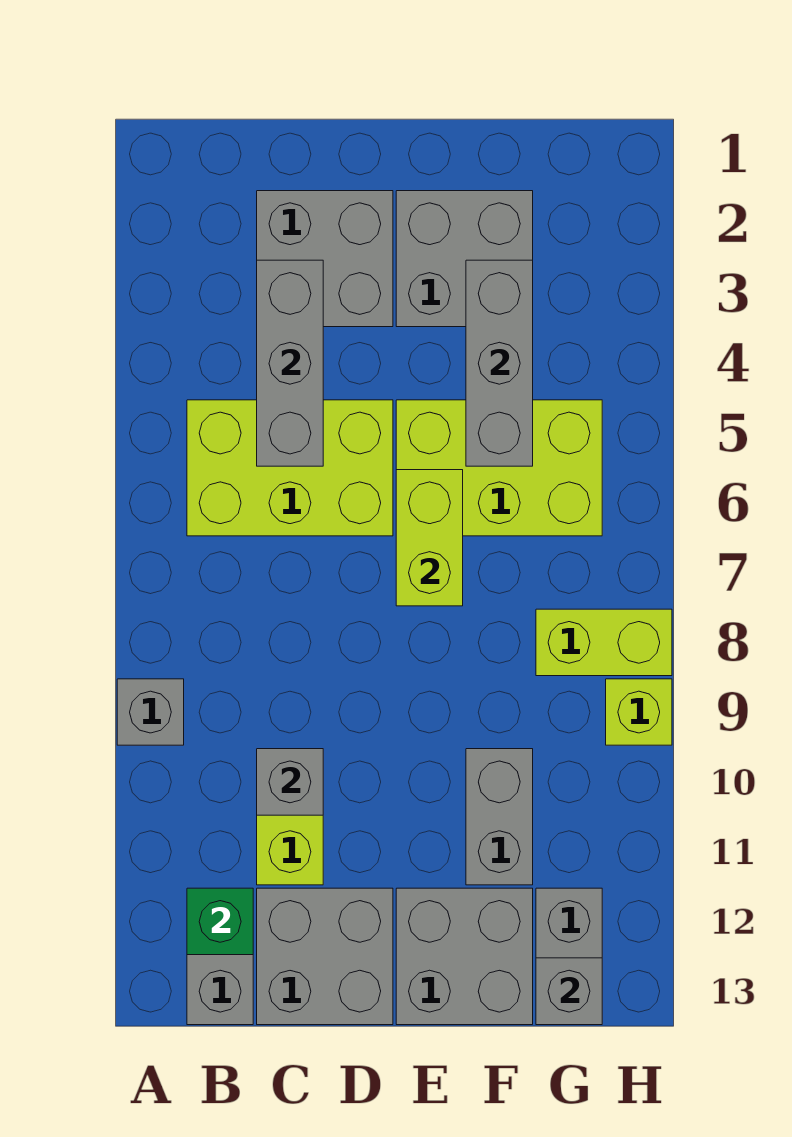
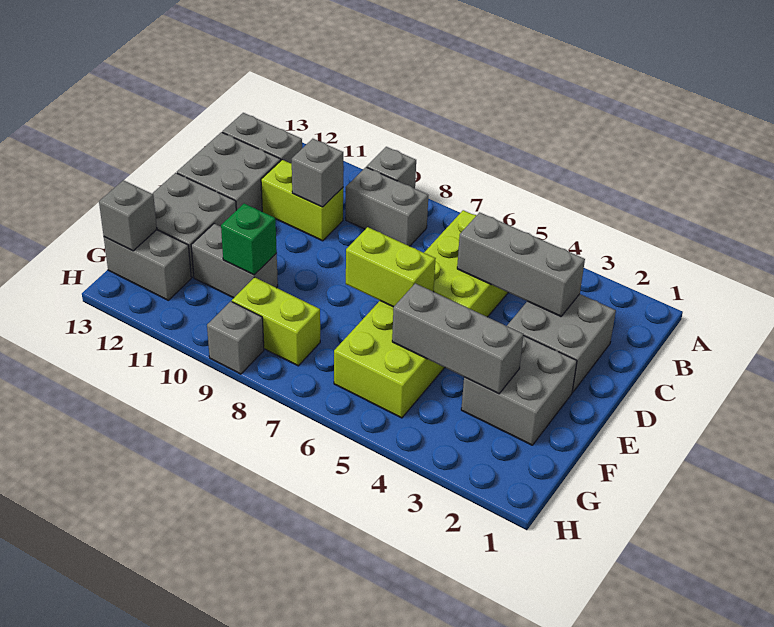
none -> grey 1x2 brick [346,167,428,246]
green 1x1 brick [187,888,253,955] -> green 1x1 brick moved to [221,204,277,275]
lime 1x2 brick [536,609,672,676] -> lime 1x2 brick turned to [232,277,320,366]
lime 1x1 brick [606,679,672,745] -> grey 1x1 brick [207,301,264,374]

